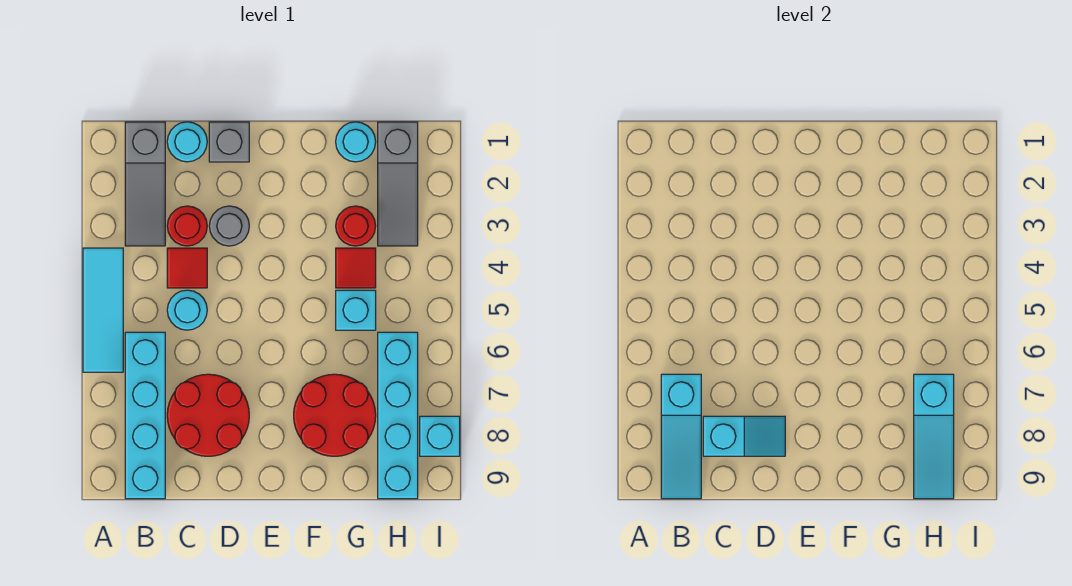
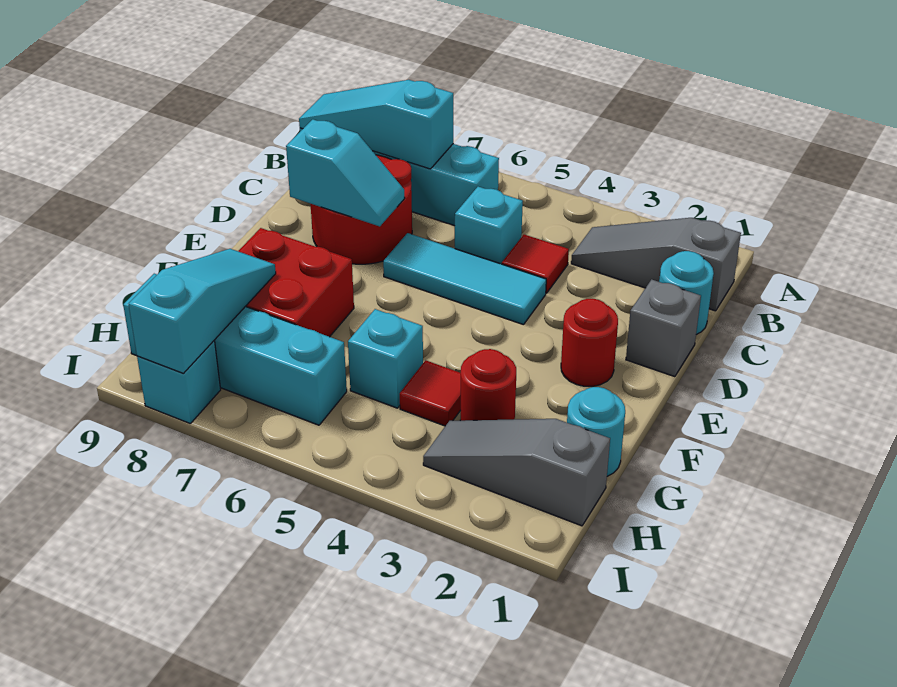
cyan 1x3 tile [83,248,123,372] -> cyan 1x3 tile moved to [383,233,546,325]
red 1x1 round brick [167,206,207,246] -> red 1x1 round brick moved to [561,299,618,386]
cyan 1x1 round brick [167,290,207,330] -> cyan 1x1 brick [455,187,523,264]
cyan 1x2 slope [703,416,785,456] -> cyan 1x2 slope turned to [286,119,405,226]
grey 1x1 round brick [209,206,249,246] -> none
red 2x2 round brick [294,374,376,456] -> red 2x2 brick [238,228,354,337]
cyan 1x3 slope [914,374,954,499] -> cyan 1x3 slope turned to [129,249,276,374]

